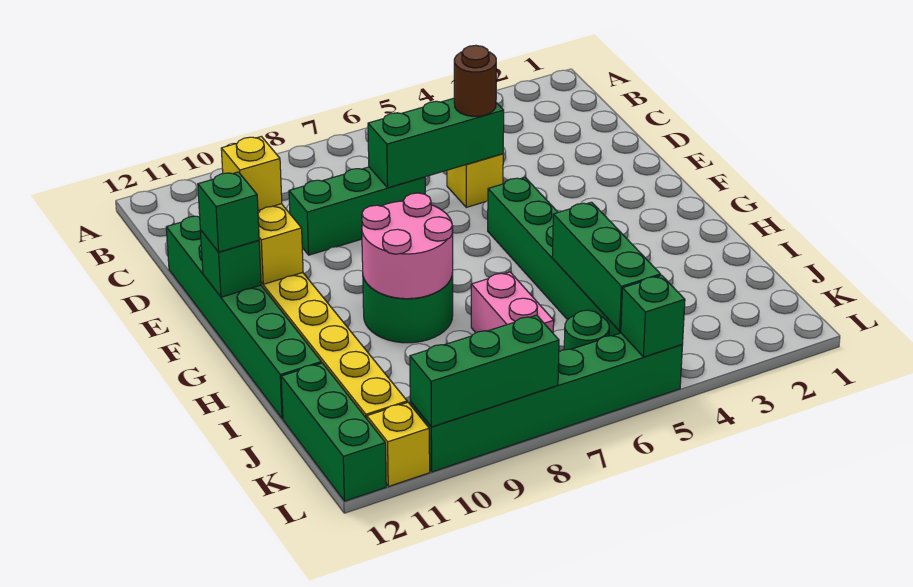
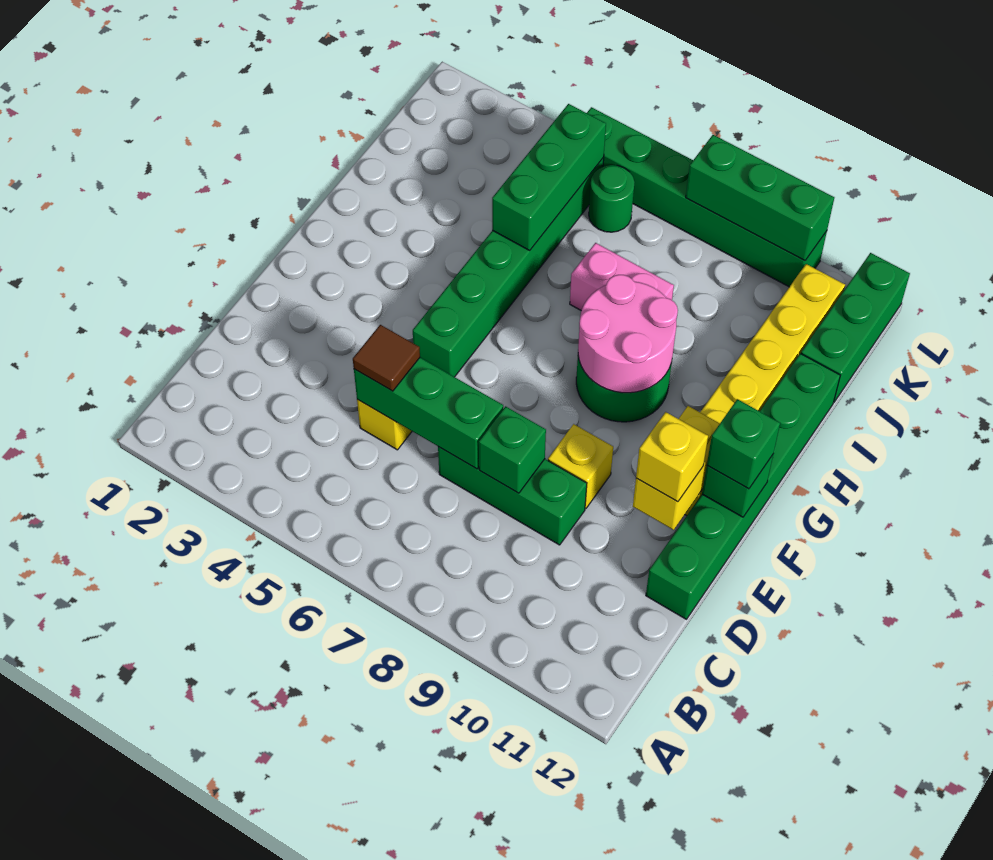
brown 1x1 round brick [454,45,496,116] -> brown 1x1 tile [353,325,420,391]
pink 1x2 brick [471,272,554,333] -> pink 1x2 brick turned to [570,243,674,310]
green 1x1 brick [621,275,685,357] -> green 1x1 brick moved to [479,406,546,493]
yellow 1x1 brick [367,402,430,487] -> yellow 1x1 brick moved to [548,424,613,508]

